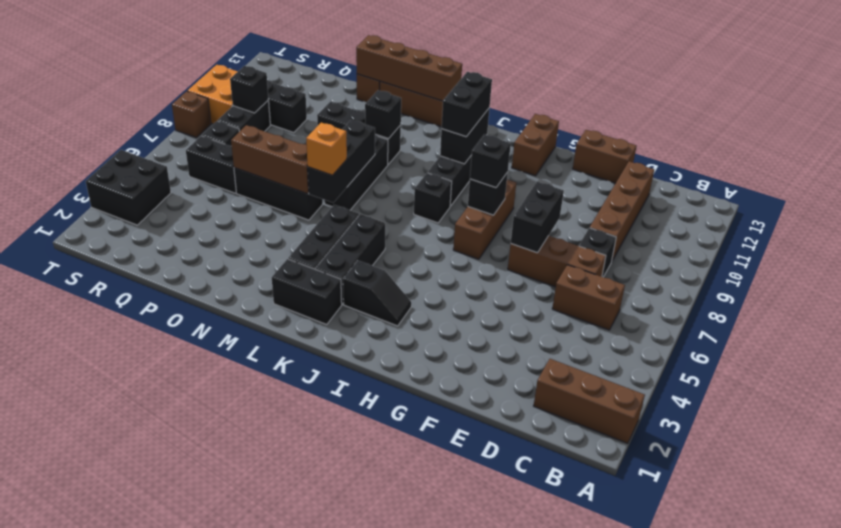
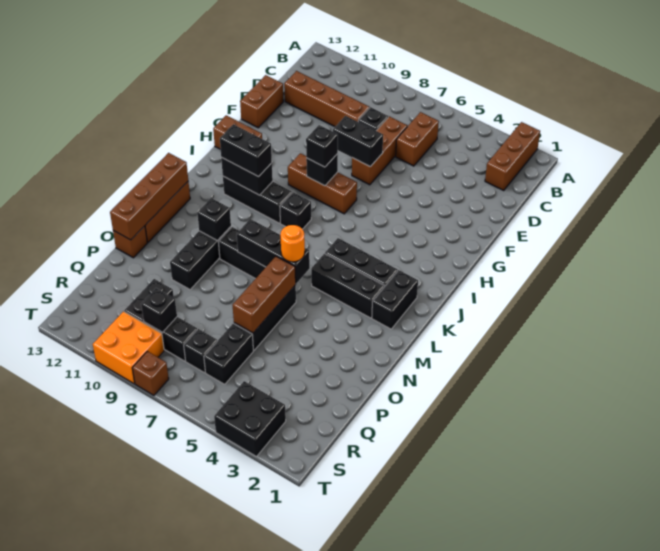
black 1x2 slope [343,261,411,326] -> none
orange 1x1 brick [306,123,347,175] -> orange 1x1 round brick [280,225,305,262]

